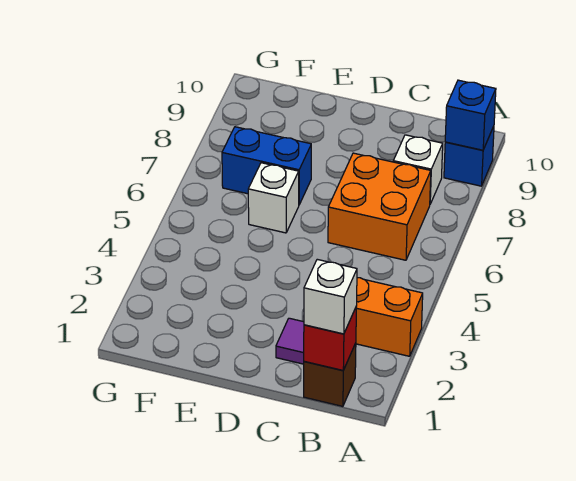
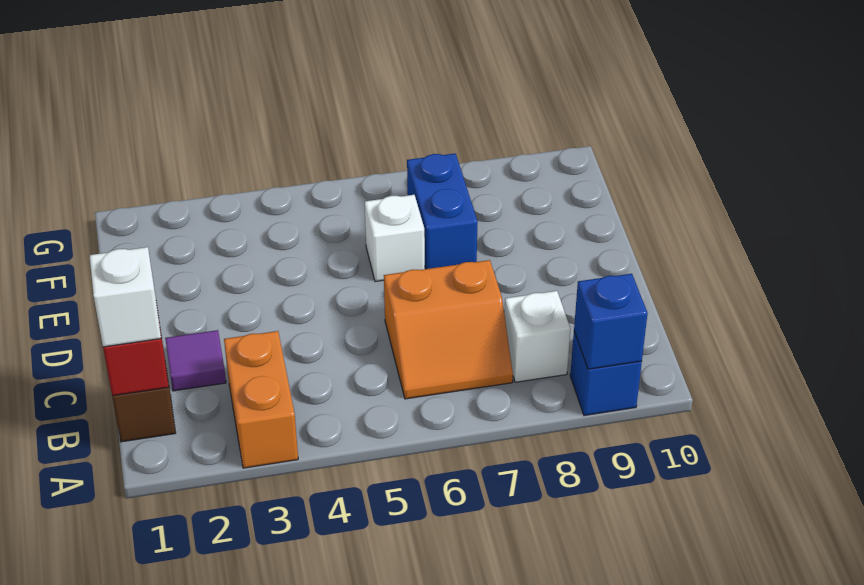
orange 2x2 brick [328,153,431,260] -> orange 2x2 slope [384,260,513,399]

